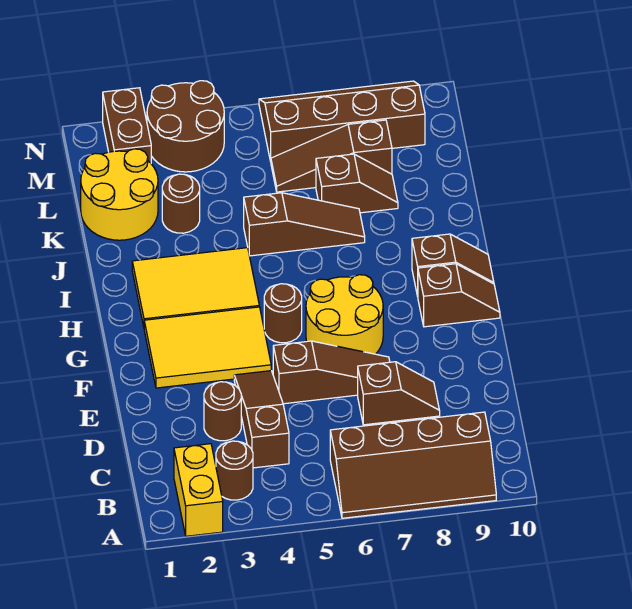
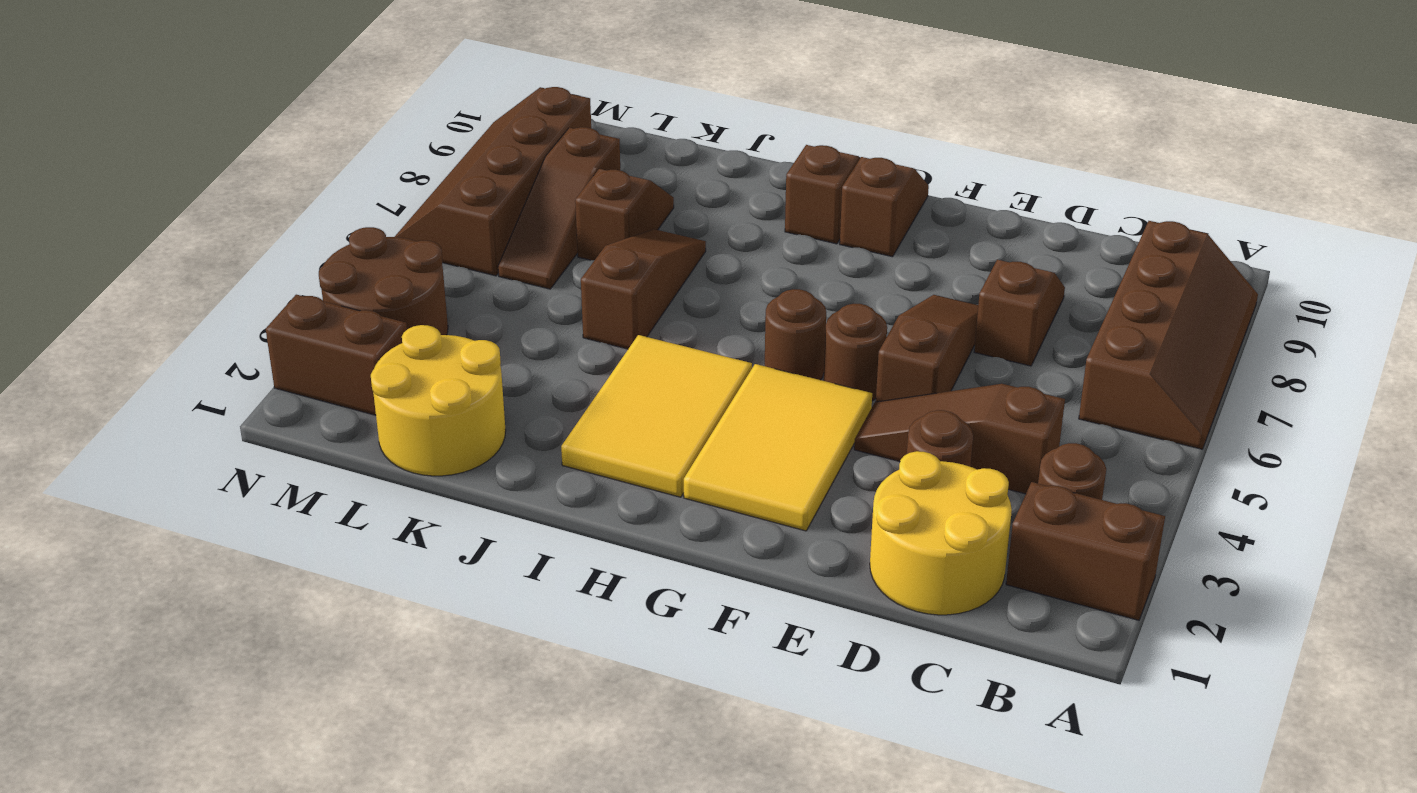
yellow 1x2 brick [174,444,223,536] -> brown 1x2 brick [1006,482,1165,620]
yellow 2x2 round brick [306,275,383,354] -> yellow 2x2 round brick moved to [870,451,1012,615]
brown 1x1 round brick [162,174,200,233] -> brown 1x1 round brick moved to [824,304,887,401]

